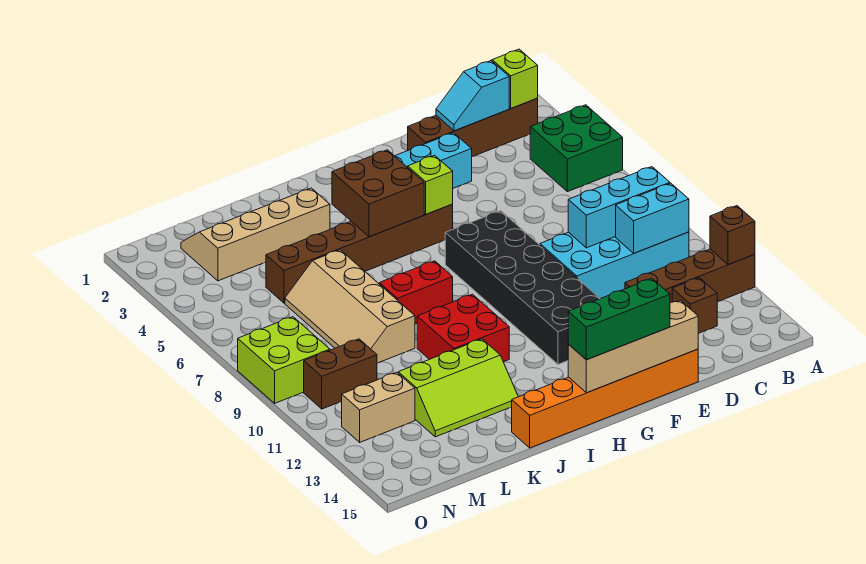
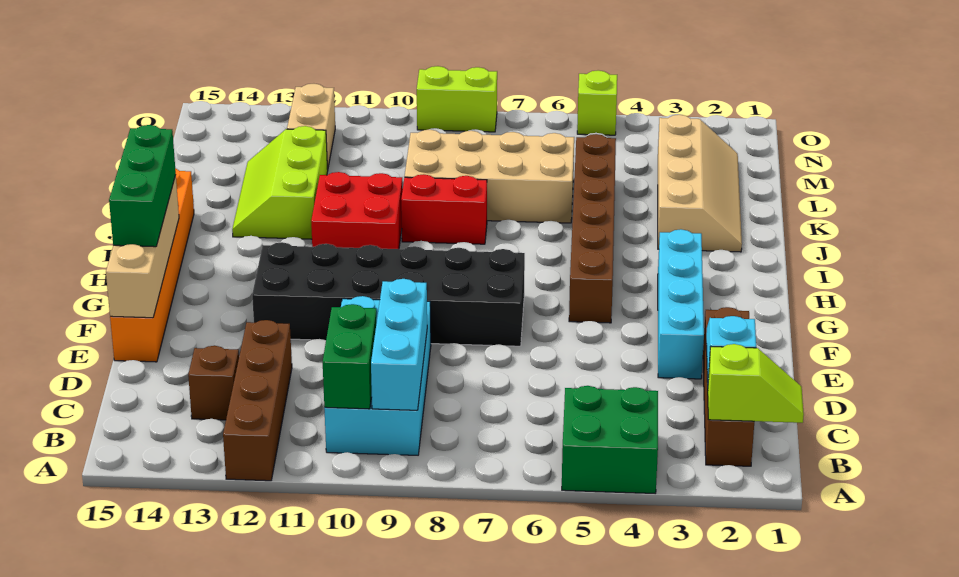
brown 1x1 brick [710,206,755,265] -> none
cyan 1x2 brick [616,183,689,253] -> green 1x2 brick [323,304,377,409]
lime 1x1 brick [408,155,453,214] -> lime 1x1 brick moved to [577,70,617,135]
brown 2x2 brick [332,150,424,237] -> none
red 1x2 brick [379,261,453,324] -> red 1x2 brick turned to [401,174,487,244]
tan 2x4 slope [285,250,415,363] -> tan 2x4 brick [405,130,574,223]
brown 1x2 brick [304,339,377,409] -> none
lime 2x2 brick [238,317,330,403] -> lime 1x2 brick [417,66,497,132]

